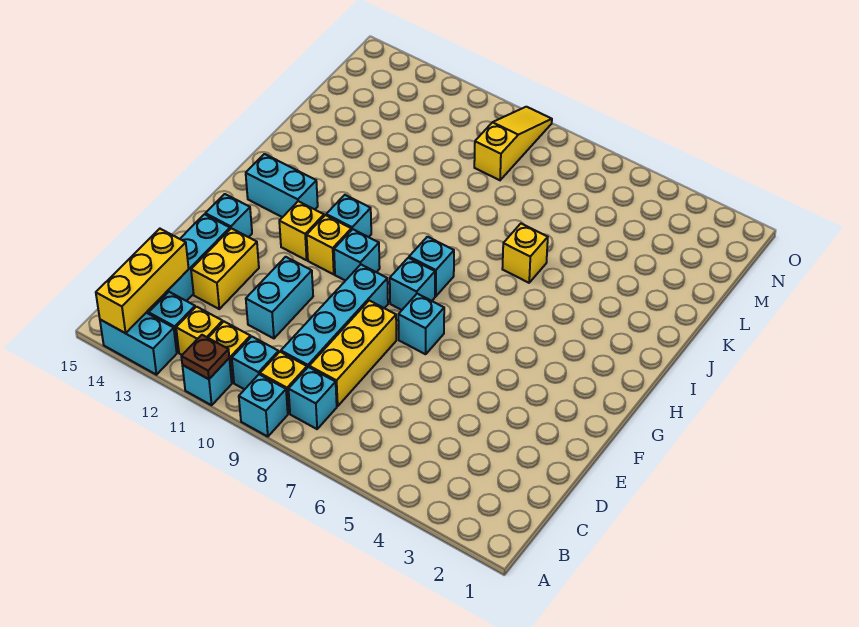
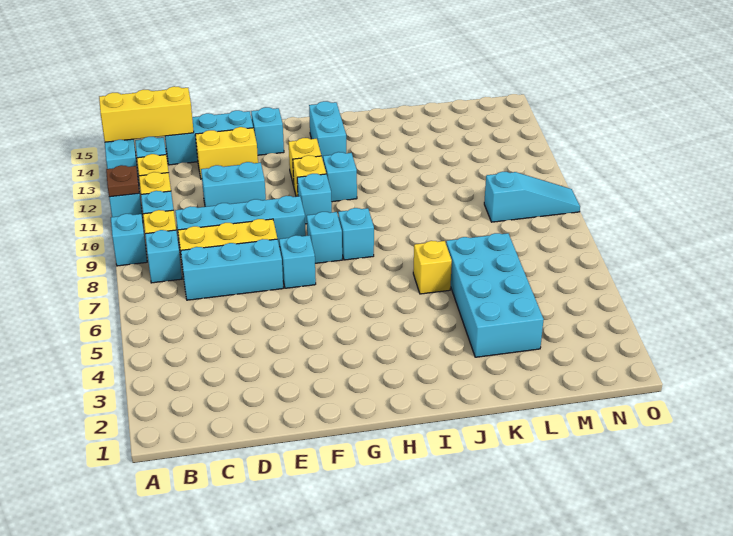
none -> cyan 1x3 brick [181,239,283,300]
none -> cyan 2x4 brick [446,233,544,357]
yellow 1x3 slope [474,107,552,180] -> cyan 1x3 slope [484,172,580,222]

